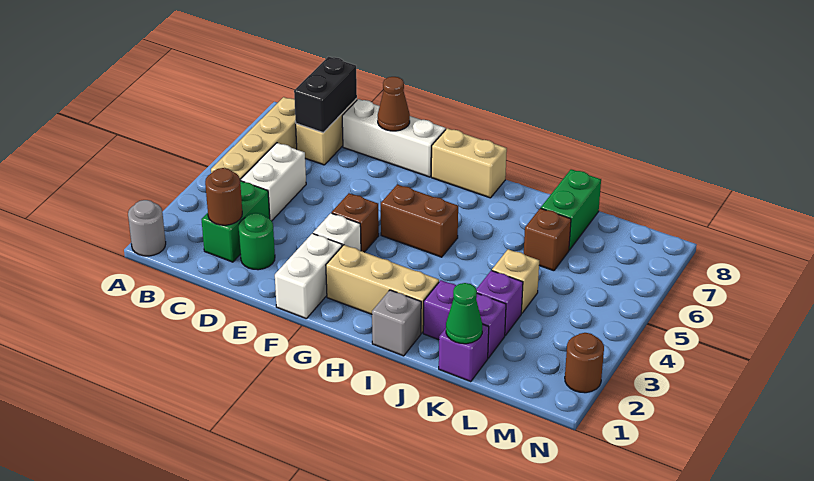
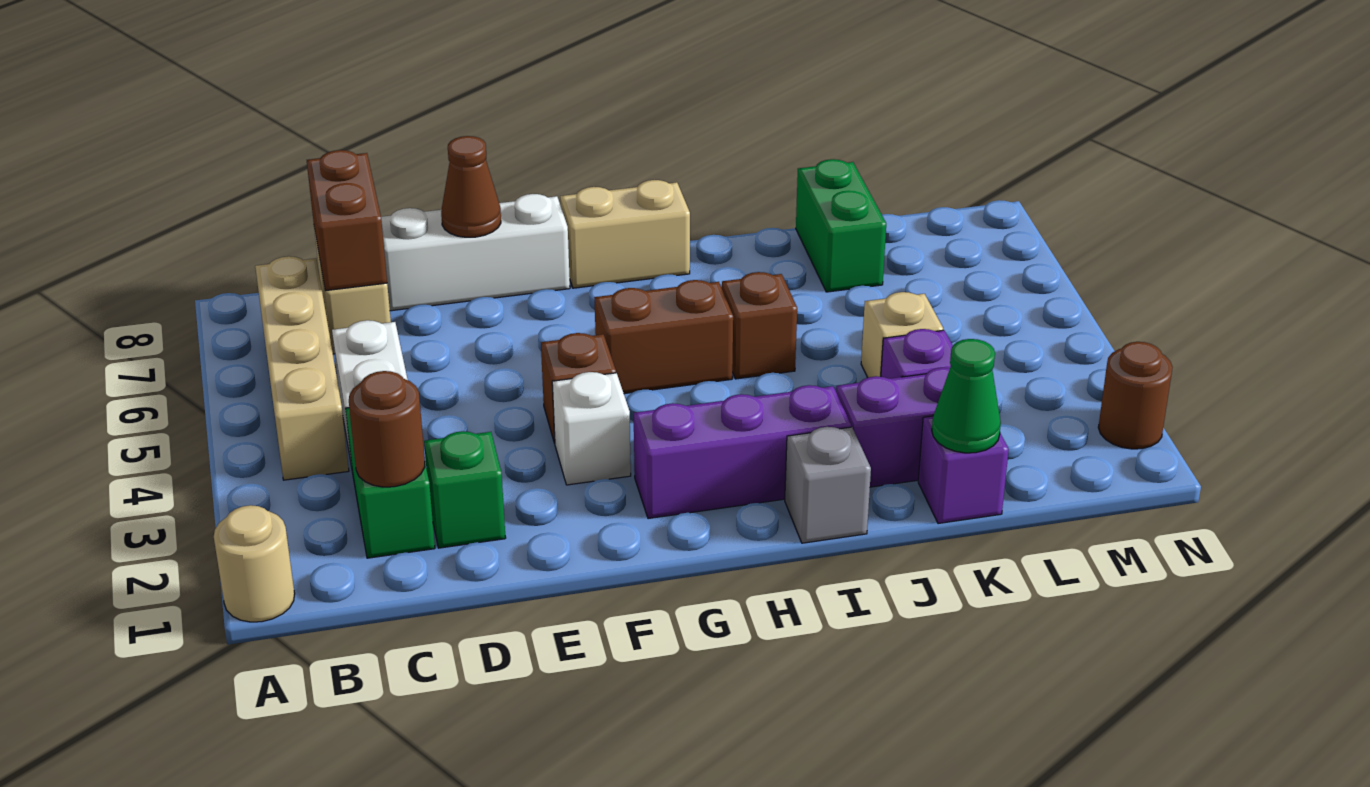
grey 1x1 round brick [128,200,166,256] -> tan 1x1 round brick [214,505,295,622]
black 1x2 brick [294,57,357,133] -> brown 1x2 brick [307,150,387,291]
green 1x1 round brick [239,213,275,270] -> green 1x1 brick [424,431,506,548]
white 1x2 brick [275,233,342,318] -> none
tan 1x3 brick [326,245,439,333] -> purple 1x3 brick [634,385,851,519]
brown 1x1 brick [524,208,571,271] -> brown 1x1 brick moved to [722,272,797,379]

